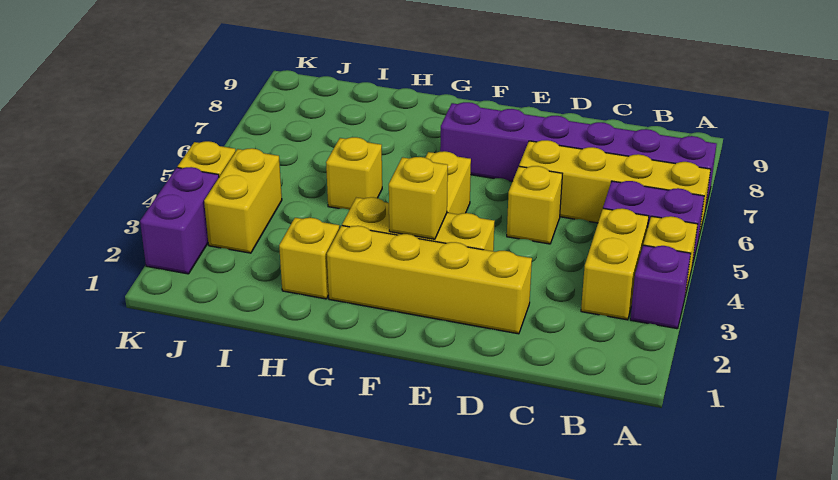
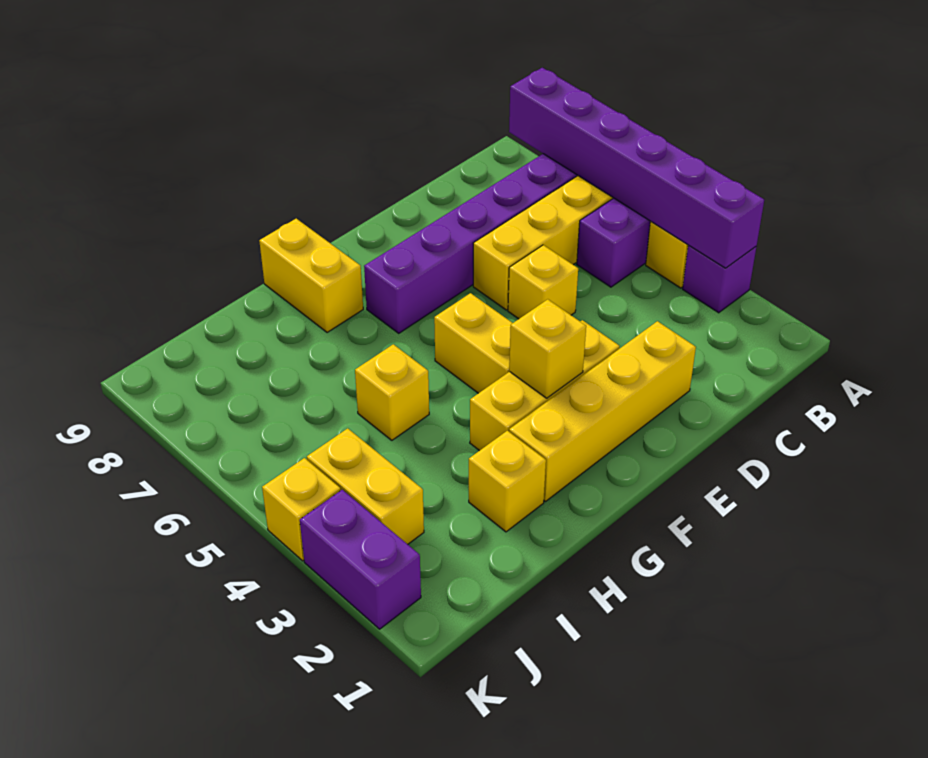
none -> purple 1x6 brick [509,68,764,268]
yellow 1x2 brick [581,208,649,320] -> yellow 1x2 brick moved to [259,219,363,333]

